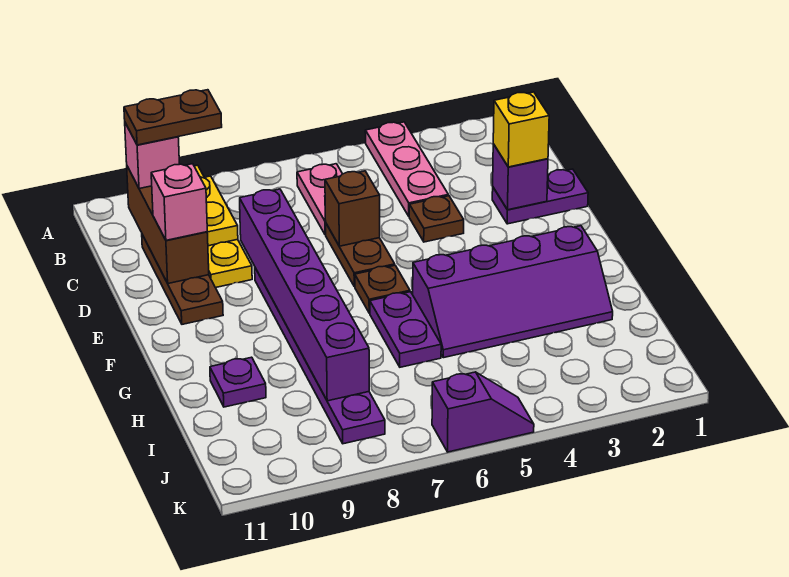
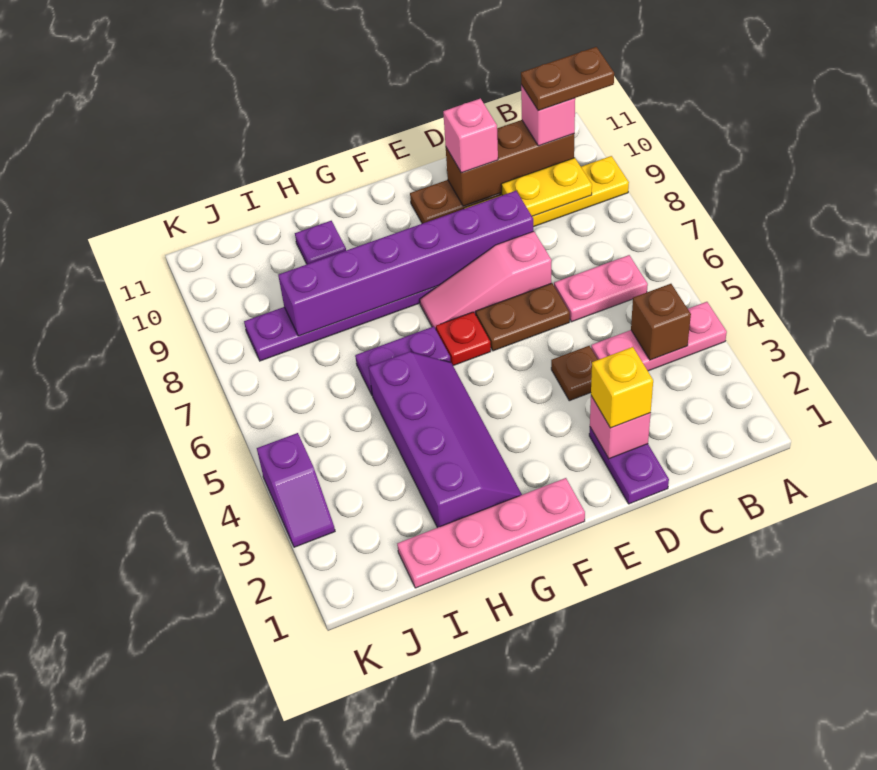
brown 1x2 plate [124,90,222,145] -> brown 1x2 plate turned to [521,47,614,111]
purple 1x1 brick [493,144,548,210] -> pink 1x1 brick [590,396,651,459]
brown 1x1 brick [325,171,380,246] -> brown 1x1 brick moved to [631,284,691,360]
none -> pink 1x3 slope [420,231,552,329]
none -> pink 1x4 plate [397,478,585,588]
brown 1x1 plate [355,265,410,313] -> red 1x1 plate [436,312,491,366]
purple 2x4 slope [413,226,613,358] -> purple 2x4 slope turned to [369,352,522,528]
purple 1x2 slope [432,372,534,452] -> purple 1x2 slope moved to [257,433,335,547]

